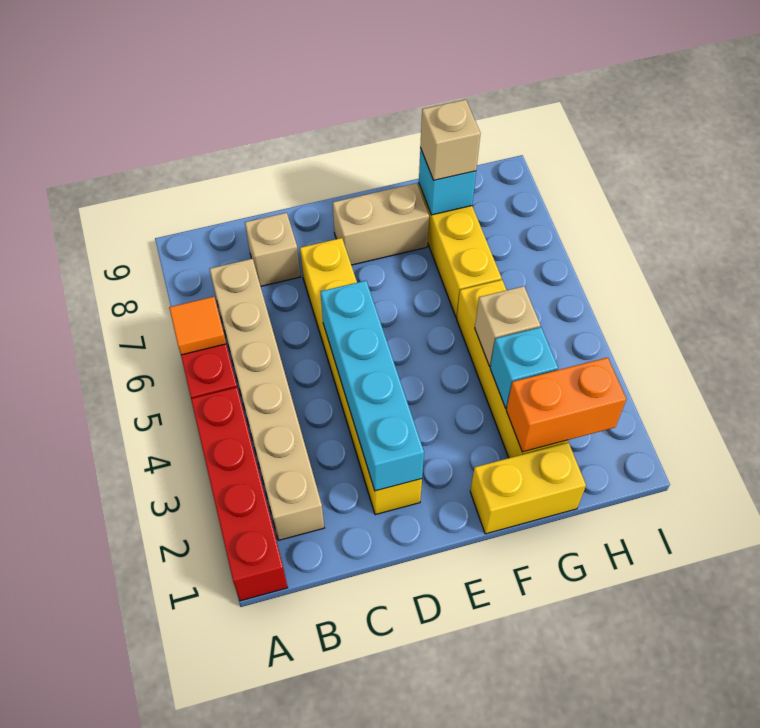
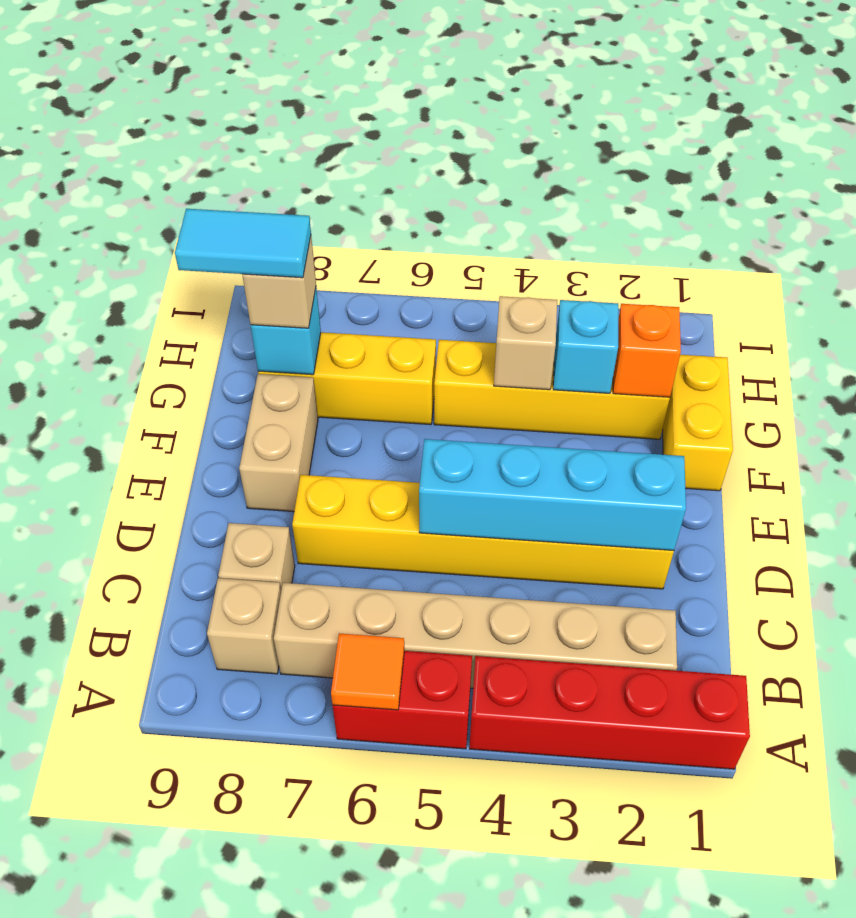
none -> tan 1x1 brick [207,578,281,674]
orange 1x2 brick [506,357,626,452] -> orange 1x1 brick [613,304,681,397]
none -> cyan 1x2 tile [175,209,311,278]

